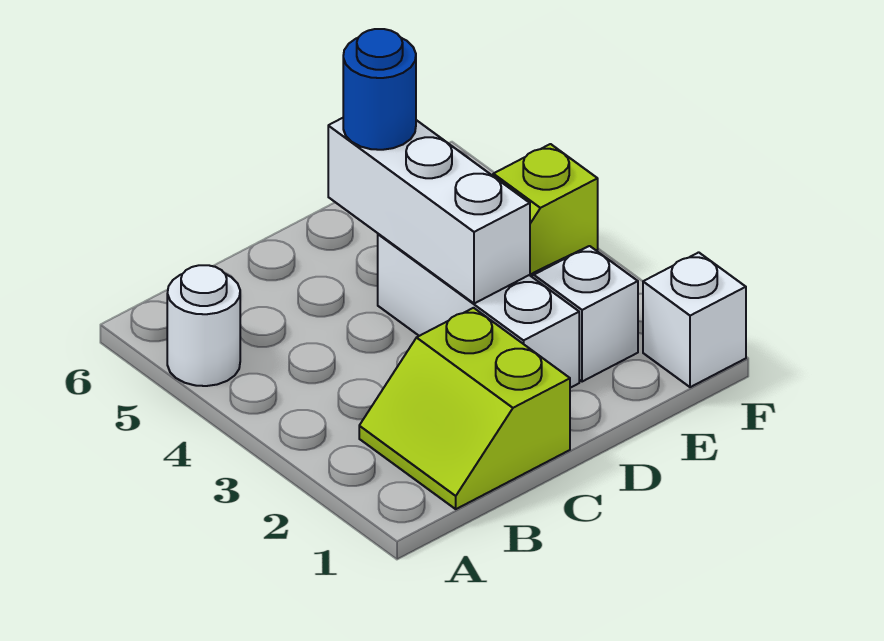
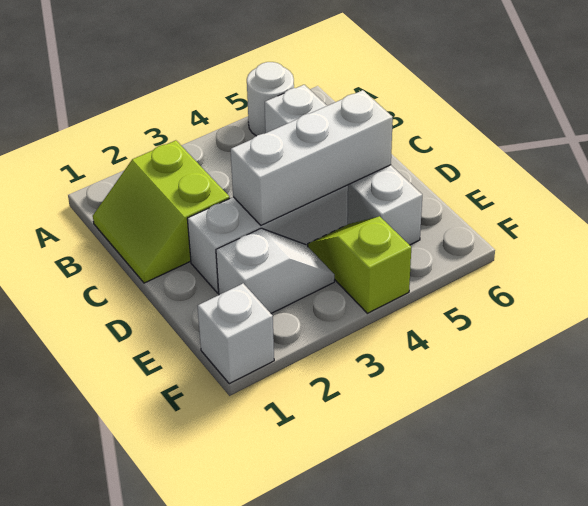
lime 2x2 slope [359,308,570,509] -> lime 2x2 slope turned to [93,140,230,283]
none -> white 1x4 brick [265,85,422,245]
blue 1x1 round brick [343,29,416,150] -> none

